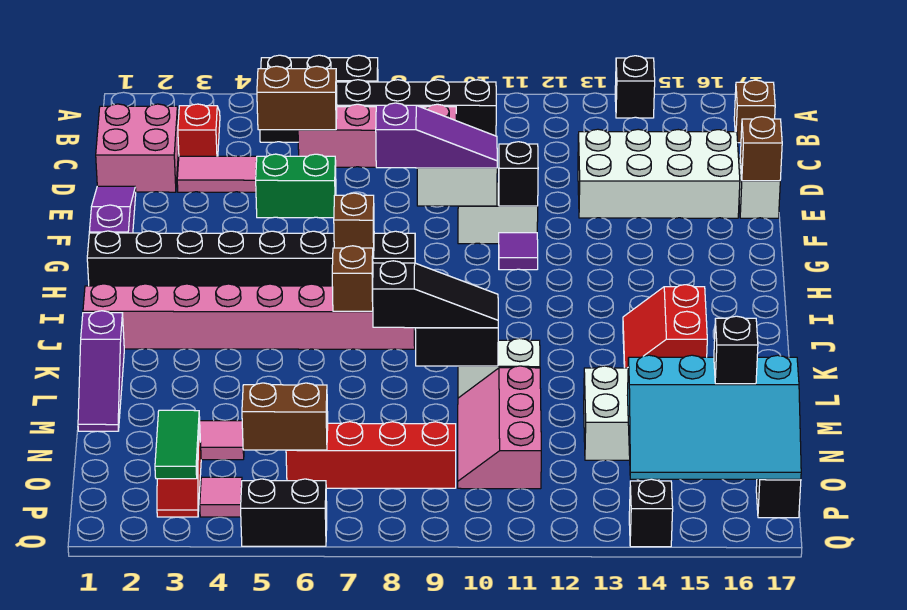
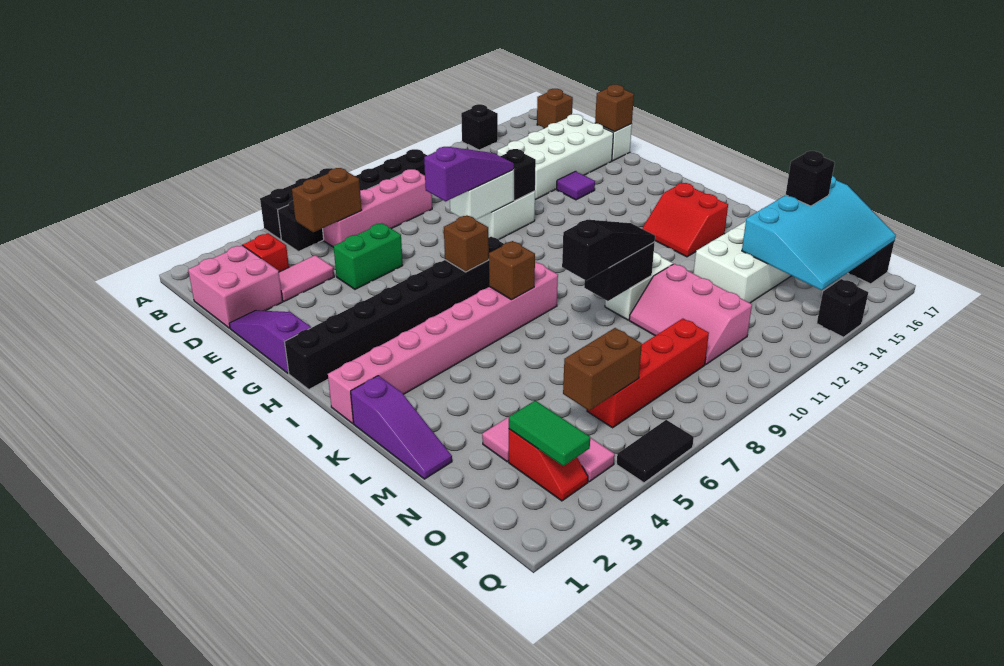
purple 1x1 tile [499,233,538,270] -> purple 1x1 tile moved to [557,171,595,200]
black 1x2 brick [241,479,327,546] -> black 1x2 tile [617,420,694,483]

